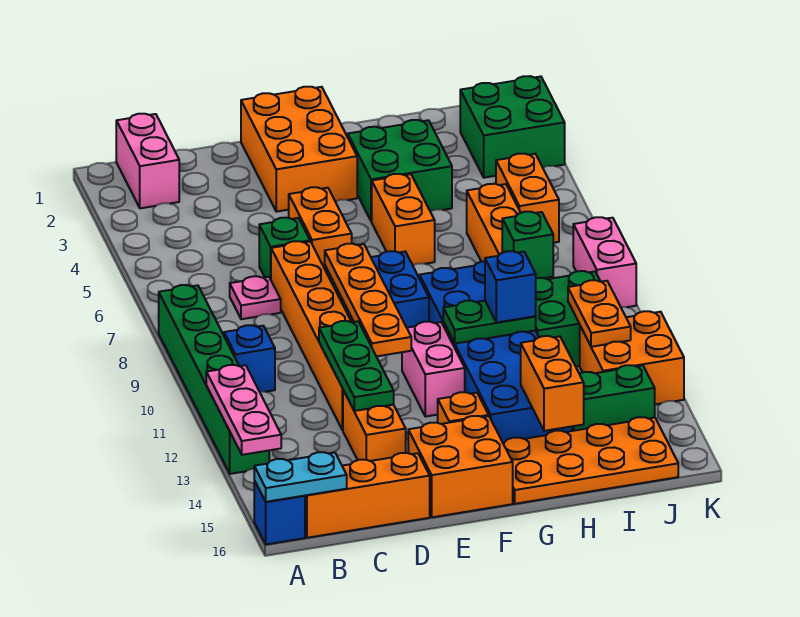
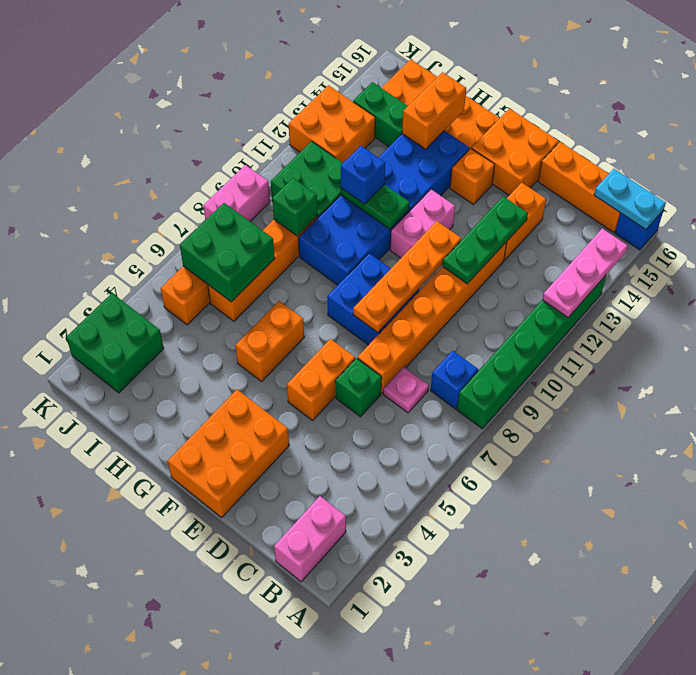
blue 1x1 brick [224,325,275,392] -> blue 1x1 brick moved to [431,351,478,409]
green 2x2 brick [348,120,452,222] -> green 2x2 brick moved to [180,203,275,302]
orange 1x2 plate [568,280,631,347] -> none

